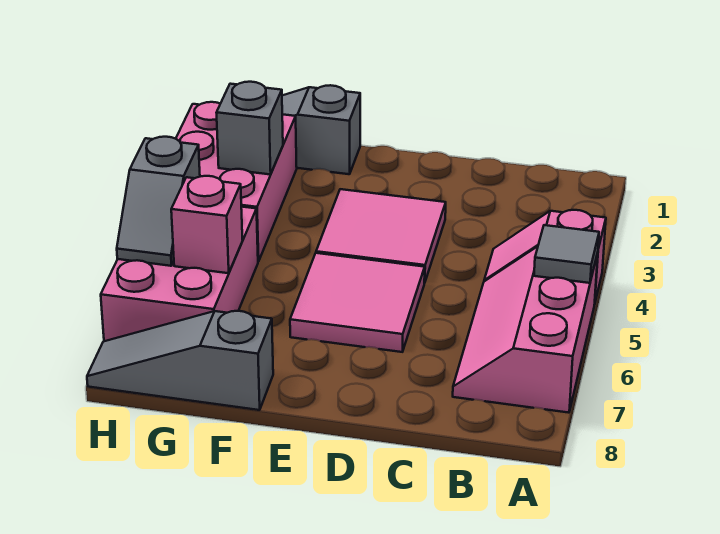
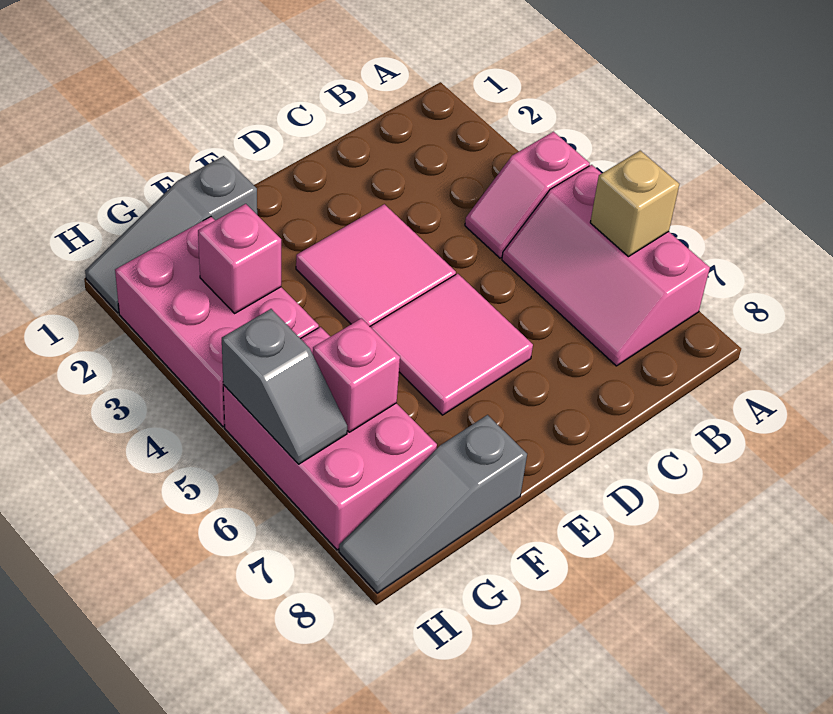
grey 1x1 tile [534,225,599,283] -> none
none -> tan 1x1 brick [590,151,679,257]
grey 1x1 brick [216,82,283,175] -> pink 1x1 brick [198,204,281,313]

